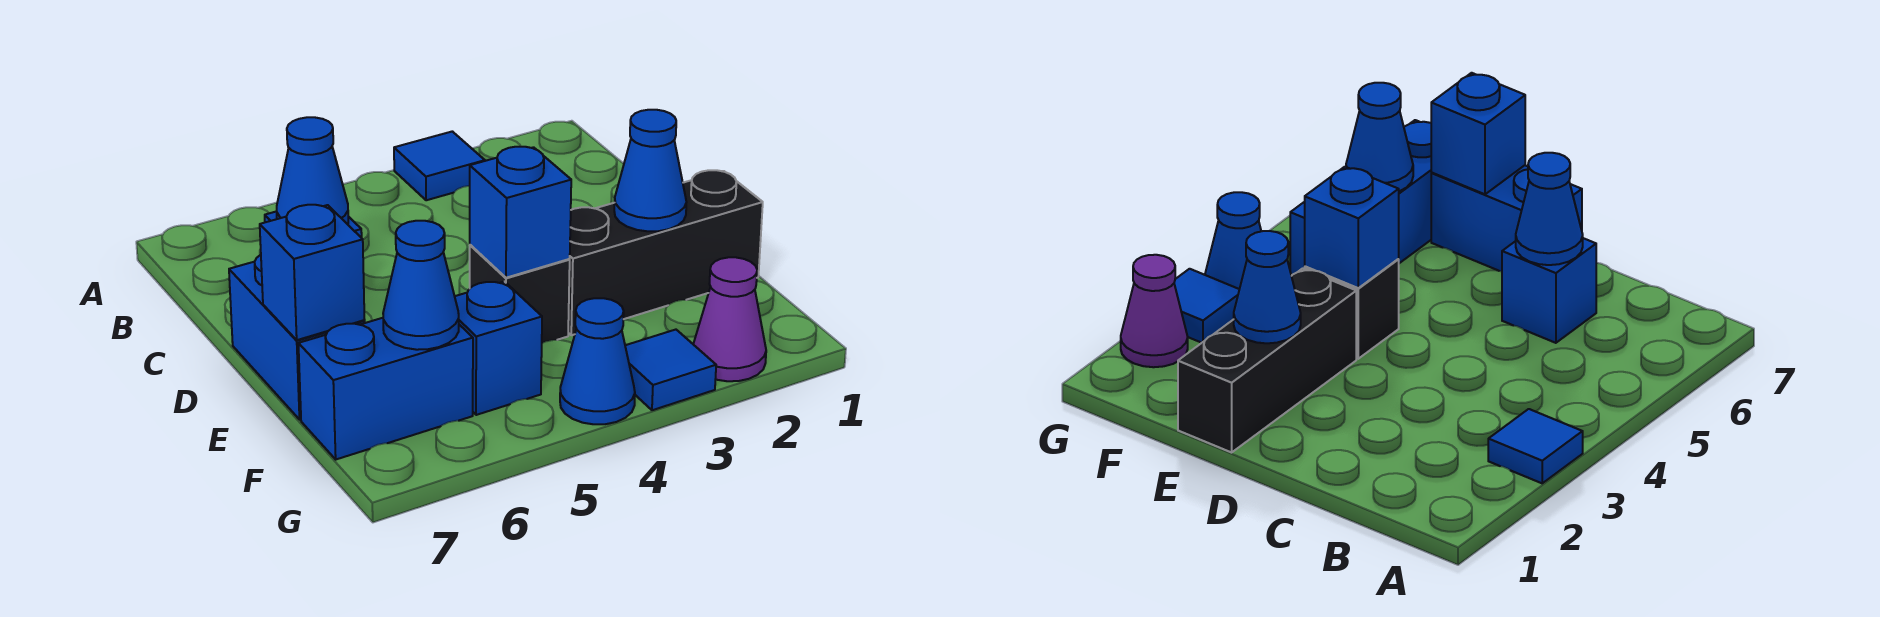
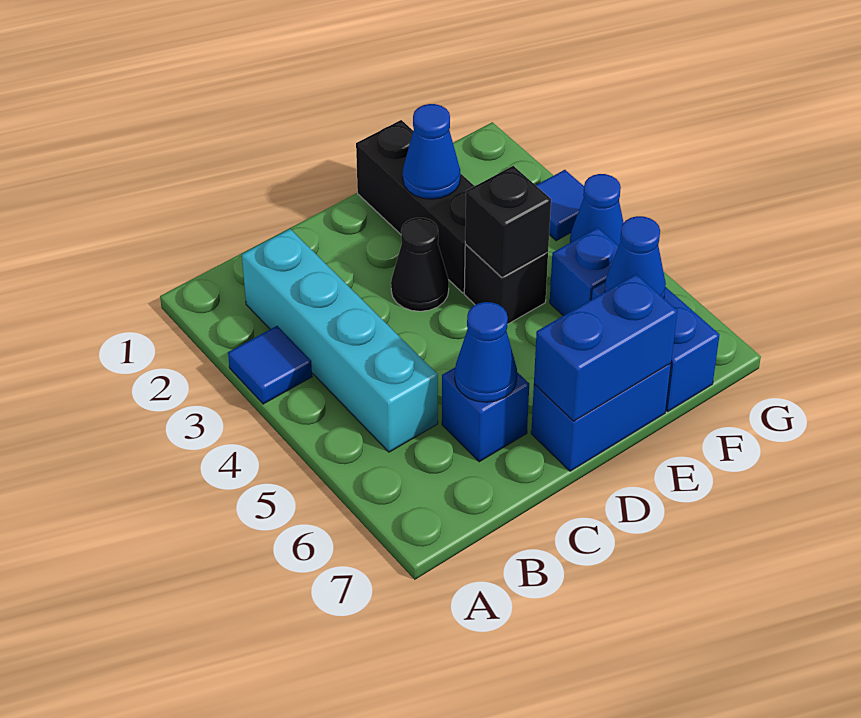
none -> cyan 1x4 brick [242,229,438,452]
none -> black 1x1 cone [391,218,449,311]
blue 1x1 brick [470,147,571,278] -> black 1x1 brick [465,166,551,277]
blue 1x1 brick [260,205,365,340] -> blue 1x2 brick [534,274,677,421]
purple 1x1 cone [693,257,766,381] -> none

